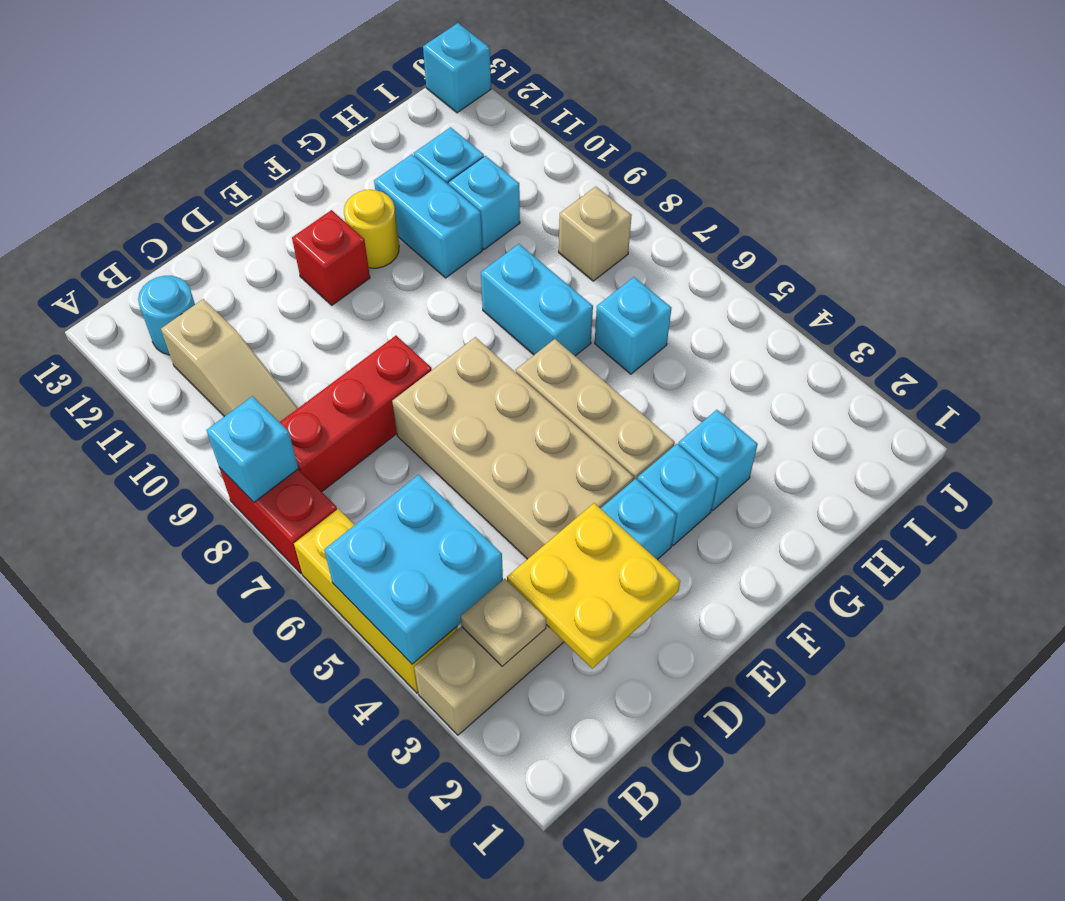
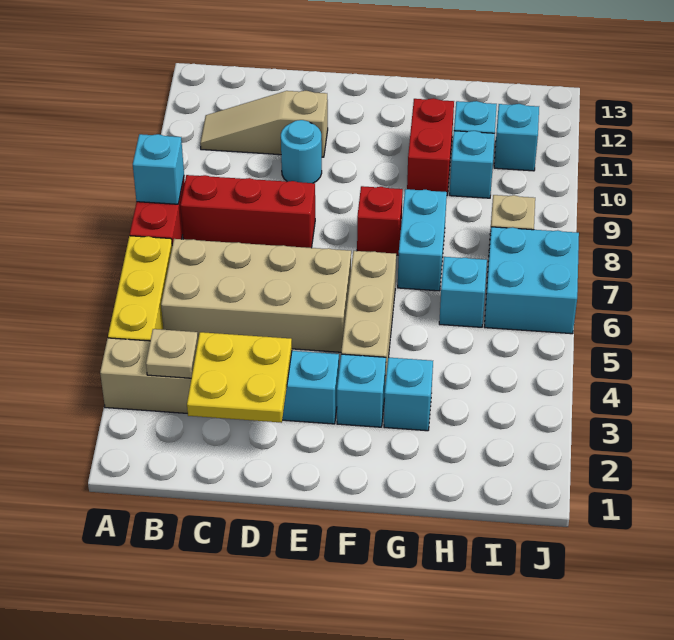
cyan 2x2 brick [324,475,503,664] -> cyan 2x2 brick moved to [484,227,579,334]
tan 1x3 slope [161,299,298,422] -> tan 1x3 slope turned to [200,91,328,157]
cyan 1x1 round brick [138,276,195,355] -> cyan 1x1 round brick moved to [281,120,322,183]
tan 2x4 brick [392,337,634,559] -> tan 2x4 brick turned to [161,239,351,352]
red 1x1 brick [292,210,370,305] -> red 1x1 brick moved to [357,186,403,255]
yellow 1x1 round brick [344,190,399,268] -> none
cyan 1x2 brick [374,154,482,278] -> red 1x2 brick [407,98,454,195]
cyan 1x1 brick [423,23,491,113] -> cyan 1x1 brick moved to [494,104,539,171]

